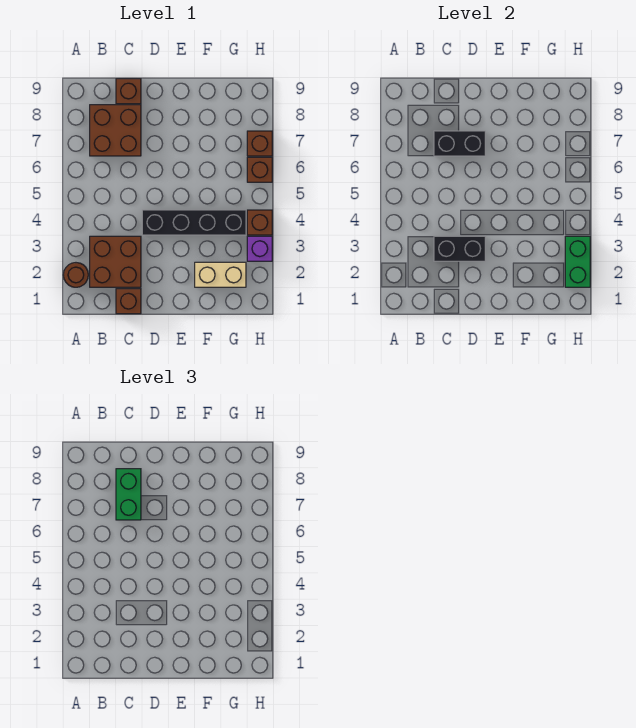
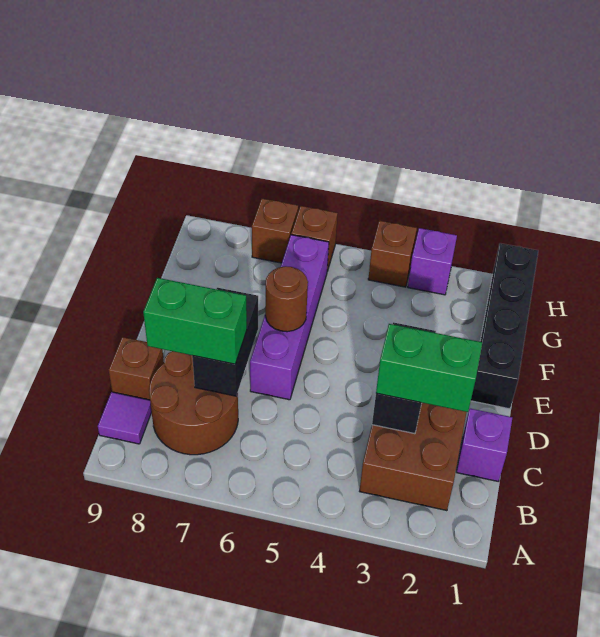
brown 1x1 round brick [63,263,88,287] -> brown 1x1 round brick moved to [265,266,308,332]
brown 2x2 brick [90,105,141,156] -> brown 2x2 round brick [149,351,238,455]
none -> purple 1x1 tile [98,392,152,444]
brown 1x1 brick [116,289,141,314] -> purple 1x1 brick [456,409,512,482]
black 1x4 brick [142,210,246,235] -> black 1x4 brick moved to [471,243,538,409]
none -> purple 1x4 brick [250,235,329,400]
tan 1x2 brick [195,262,246,287] -> none
green 1x2 brick [565,236,590,287] -> green 1x2 brick moved to [376,324,482,412]

